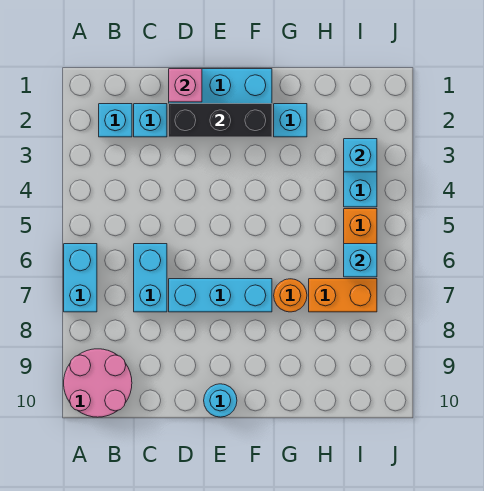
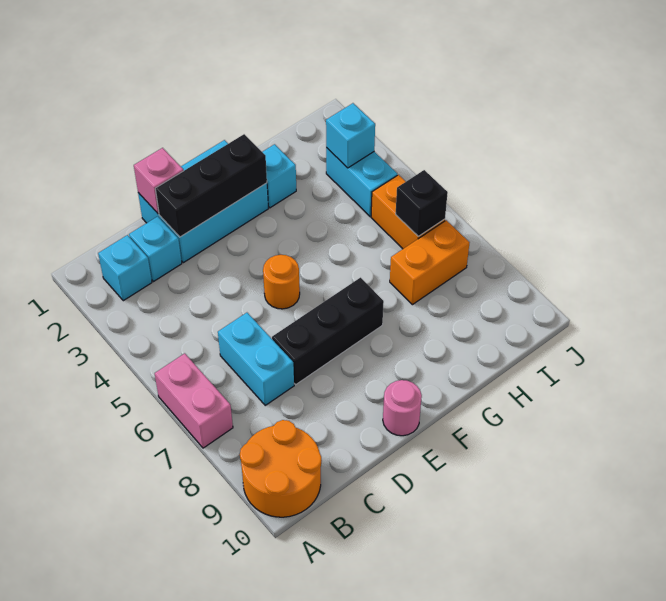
cyan 1x2 brick [64,244,97,312] -> pink 1x2 brick [155,353,233,448]
pink 2x2 round brick [64,349,132,417] -> orange 2x2 round brick [240,420,322,517]
cyan 1x3 brick [169,279,272,312] -> black 1x3 brick [272,278,384,384]
cyan 1x1 round brick [204,384,237,417] -> pink 1x1 round brick [383,380,422,436]
orange 1x1 round brick [274,279,307,312] -> orange 1x1 round brick moved to [263,255,300,309]
cyan 1x1 brick [344,244,377,277] -> black 1x1 brick [396,170,448,236]

